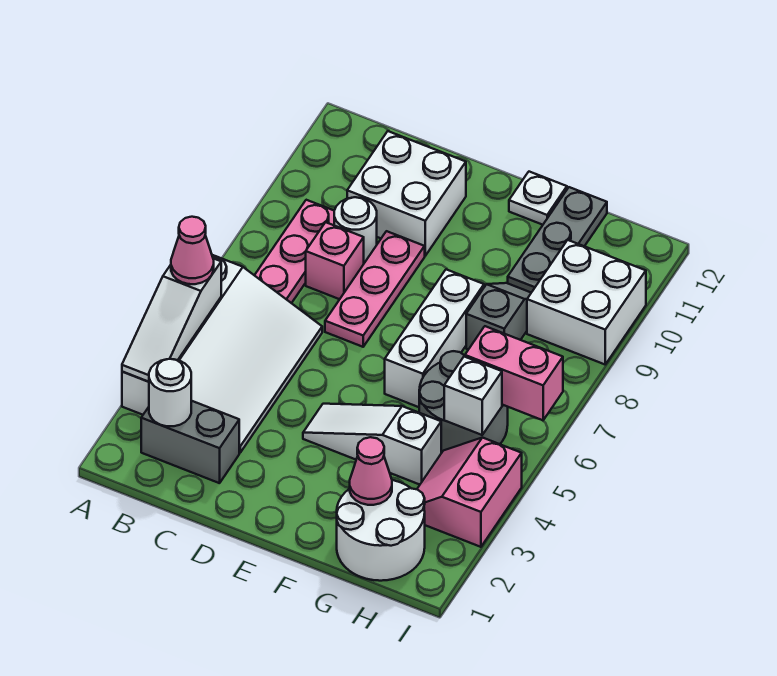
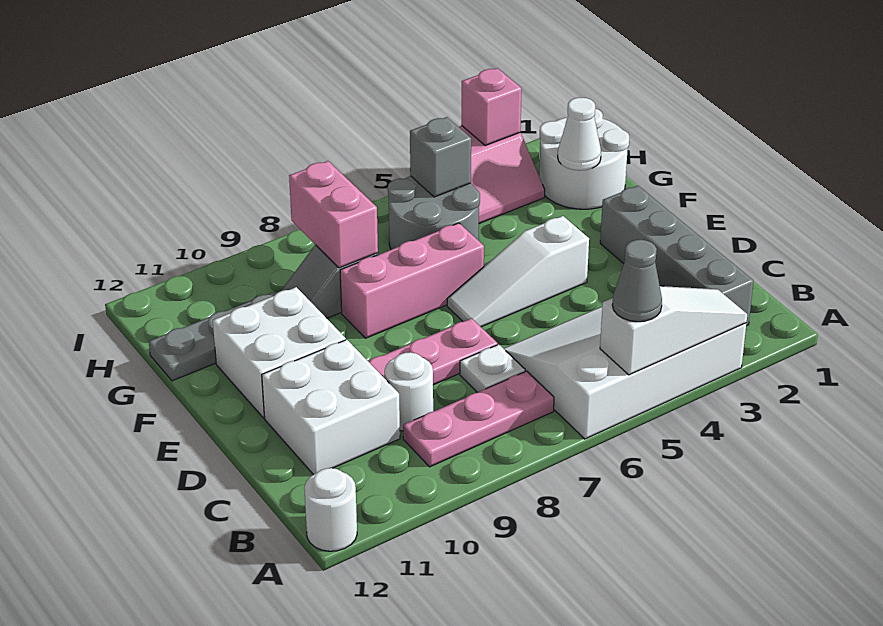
pink 1x1 cone [171,217,214,284] -> grey 1x1 cone [612,240,662,322]
grey 1x2 brick [141,401,239,483] -> grey 1x4 brick [600,186,753,326]
white 1x1 round brick [149,359,191,426] -> white 1x1 round brick moved to [304,468,357,551]
pink 1x1 brick [306,222,364,299] -> pink 1x1 brick moved to [461,68,522,146]
white 1x3 slope [303,404,441,485] -> white 1x3 slope turned to [447,216,589,327]
white 1x3 brick [385,269,484,407] -> pink 1x3 brick [340,223,484,338]
white 1x1 plate [509,172,567,225] -> white 1x1 plate moved to [460,344,525,392]
pink 1x1 cone [350,437,392,505] -> white 1x1 cone [558,98,601,171]
white 1x1 brick [444,357,502,435] -> grey 1x1 brick [410,117,471,197]
pink 1x2 brick [465,326,563,420] -> pink 1x2 brick moved to [289,161,378,268]
white 2x2 brick [527,240,646,364] -> white 2x2 brick moved to [213,287,346,418]

